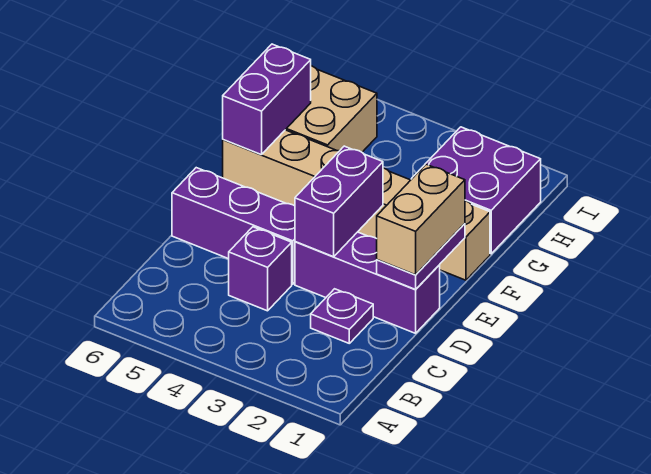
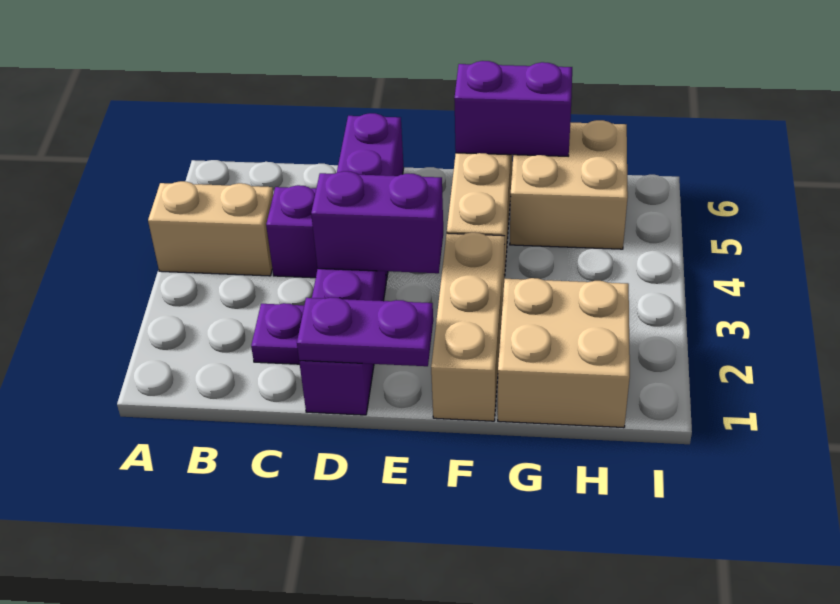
tan 1x2 brick [377,164,465,275] -> tan 1x2 brick moved to [148,181,273,276]
purple 2x2 brick [412,127,541,254] -> tan 2x2 brick [498,278,630,428]

